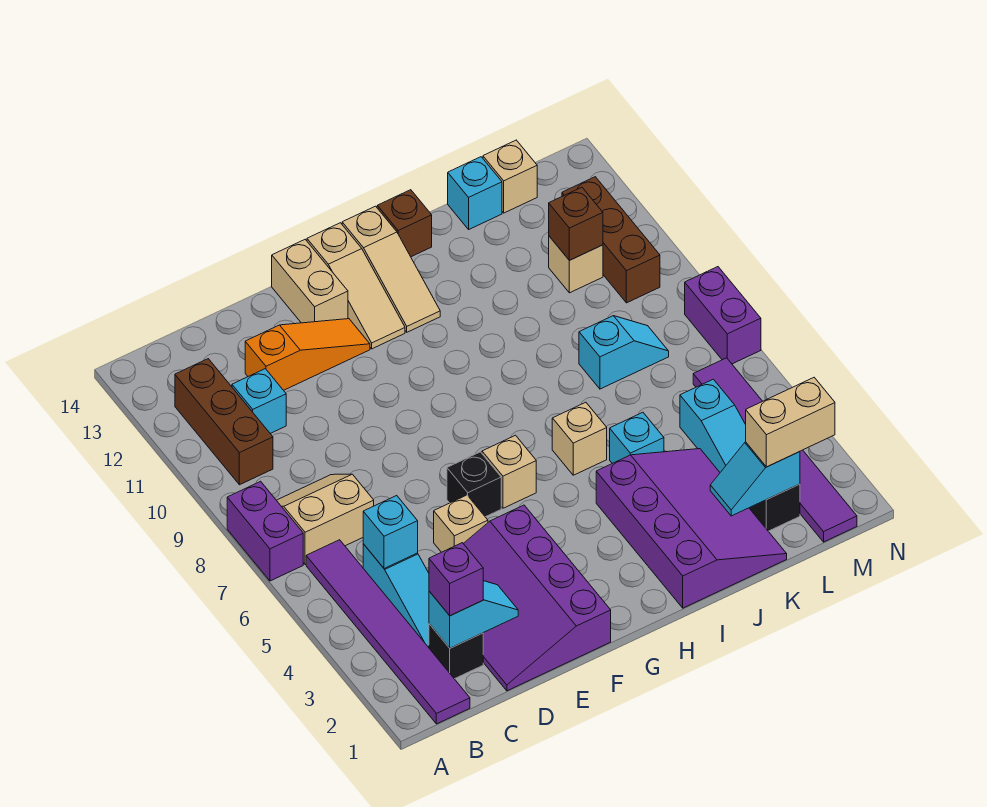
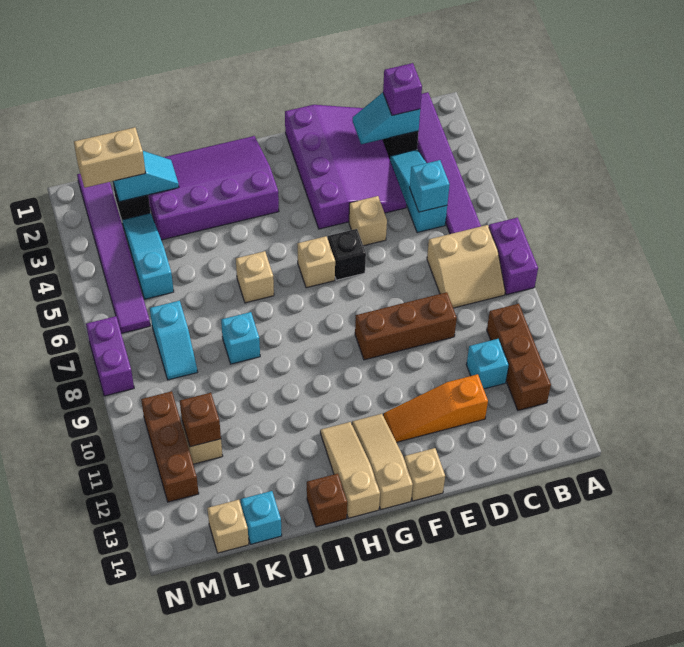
none -> brown 1x3 brick [355,292,457,360]
tan 1x2 brick [272,240,348,323] -> tan 1x1 brick [404,448,445,501]
purple 3x4 slope [596,449,787,608] -> purple 3x4 slope turned to [148,136,279,240]
cyan 1x1 brick [610,412,664,463] -> cyan 1x1 brick moved to [221,312,260,364]
cyan 1x2 slope [579,316,669,389] -> cyan 1x2 slope turned to [150,301,198,380]

